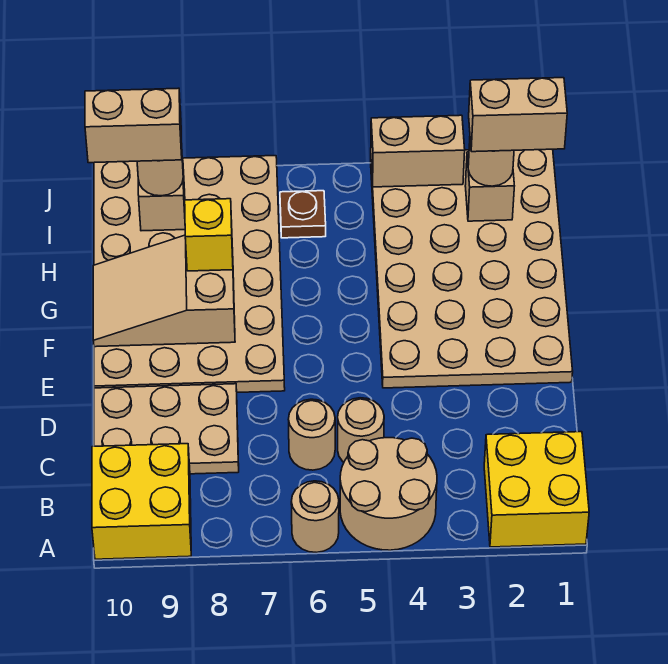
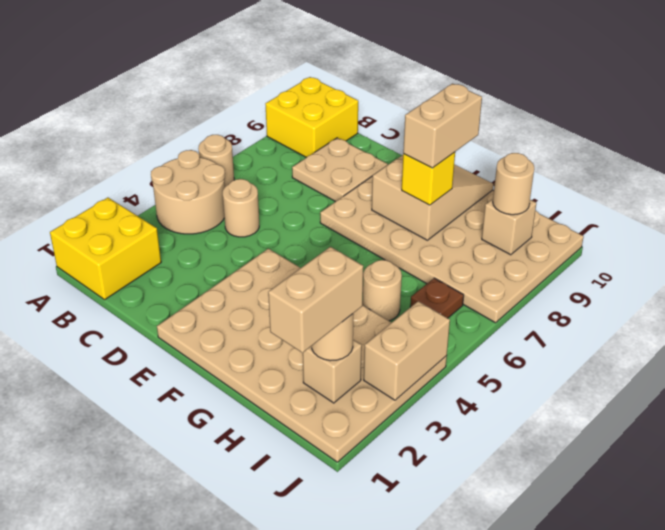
tan 1x1 round brick [288,399,335,470] -> tan 1x1 round brick moved to [363,260,402,321]
tan 2x3 plate [94,384,239,474] -> tan 2x2 plate [292,138,388,202]
tan 1x2 brick [85,88,182,163] -> tan 1x2 brick moved to [403,83,482,168]

